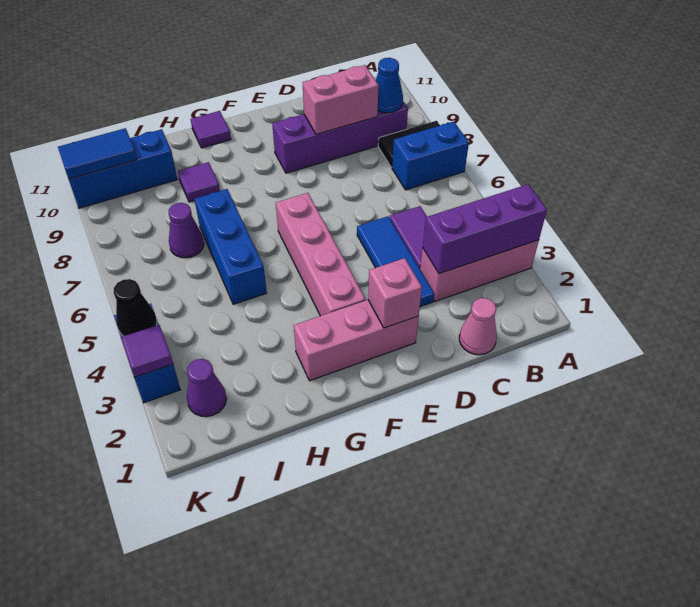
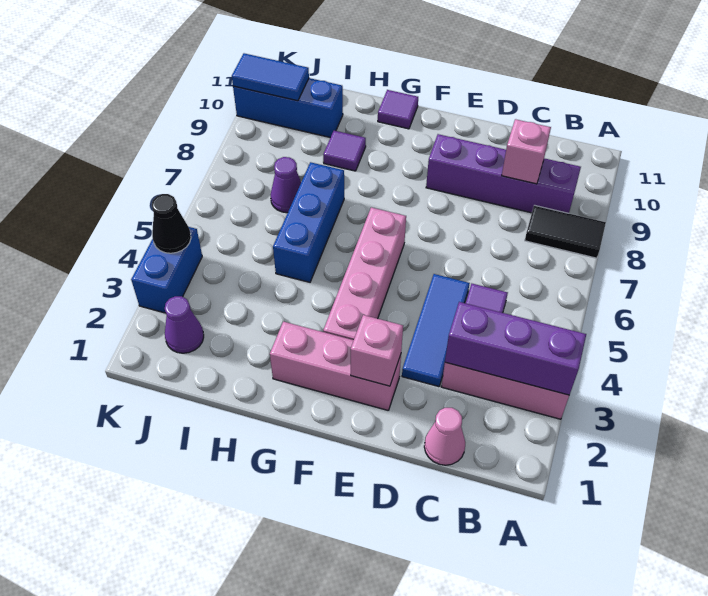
blue 1x2 brick [392,122,469,190] -> none
blue 1x1 cone [376,58,403,113] -> none
pink 1x2 brick [303,65,379,134] -> pink 1x1 brick [502,119,551,184]
purple 1x1 tile [121,325,173,377] -> none

